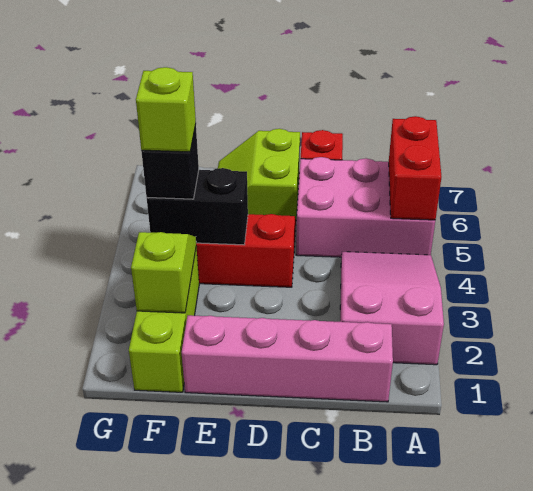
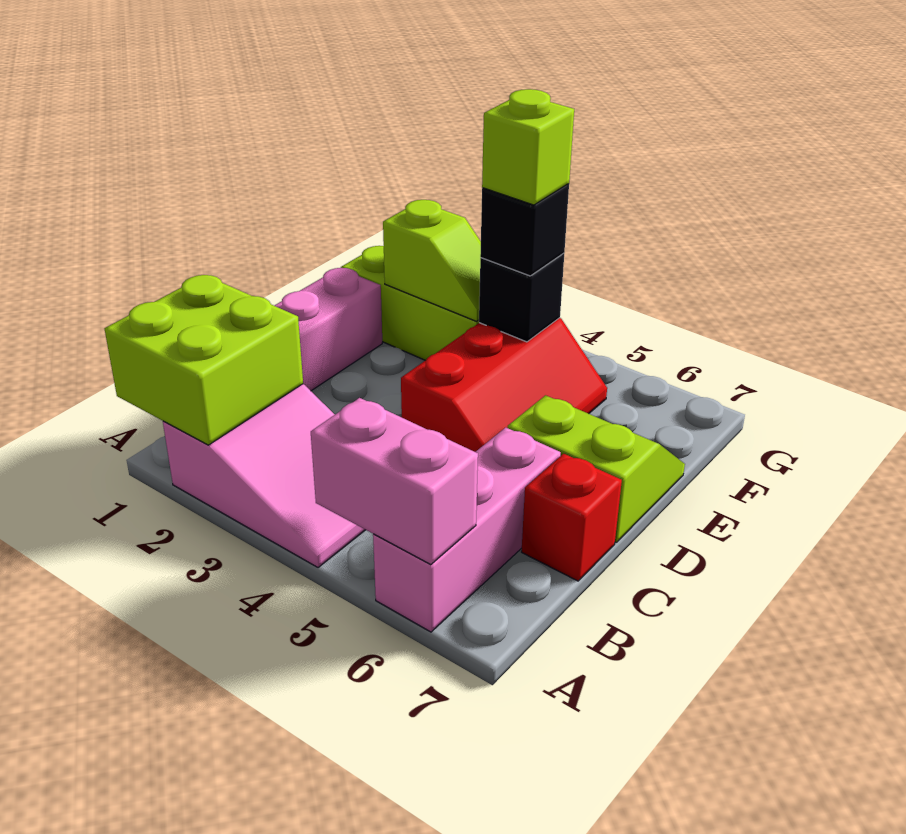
none -> lime 2x2 brick [105,275,303,445]
pink 2x3 brick [296,157,435,257] -> pink 1x3 brick [373,428,561,632]
red 1x2 brick [389,116,442,220] -> pink 1x2 brick [311,398,478,565]
black 1x2 brick [147,168,248,245] -> black 1x1 brick [479,253,564,342]

